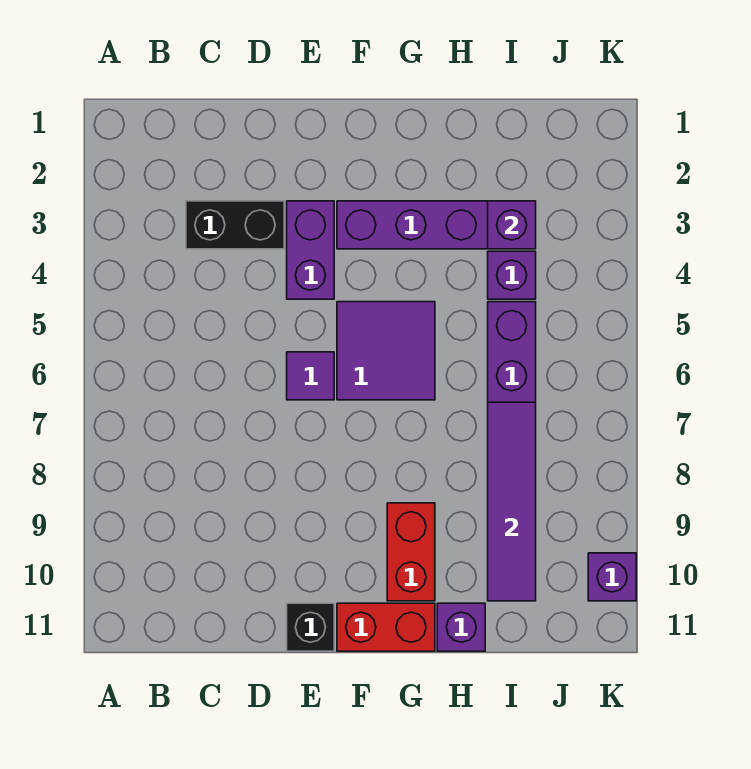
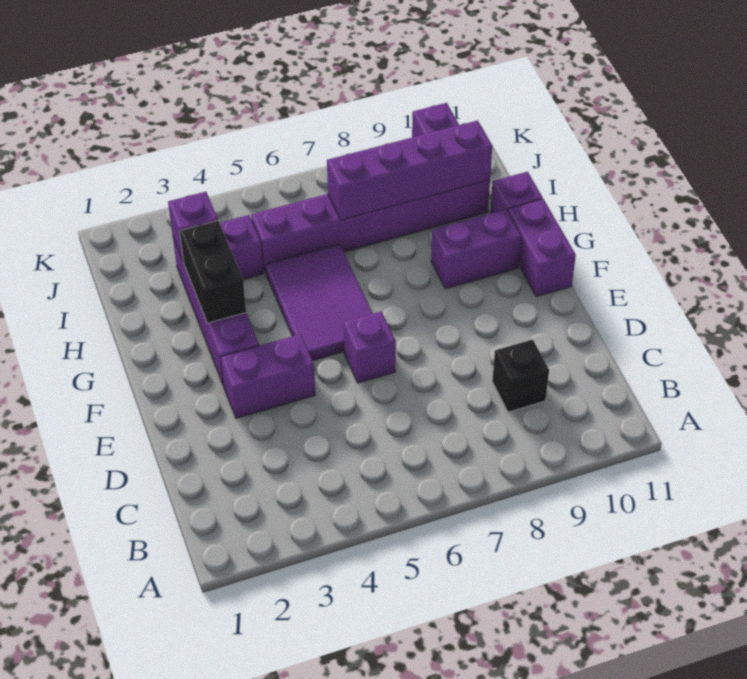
black 1x2 brick [186,201,284,249] -> black 1x2 brick moved to [180,221,246,323]
purple 1x1 tile [287,352,334,400] -> purple 1x1 brick [343,311,396,383]
black 1x1 brick [287,603,334,651] -> black 1x1 brick moved to [492,339,549,412]
purple 2x2 tile [337,302,435,400] -> purple 2x3 tile [265,244,373,361]
red 1x2 brick [337,603,435,651] -> purple 1x2 brick [508,199,576,297]
red 1x2 brick [387,503,435,601] -> purple 1x2 brick [431,209,521,289]
purple 1x4 tile [488,402,536,601] -> purple 1x4 brick [327,120,492,220]

